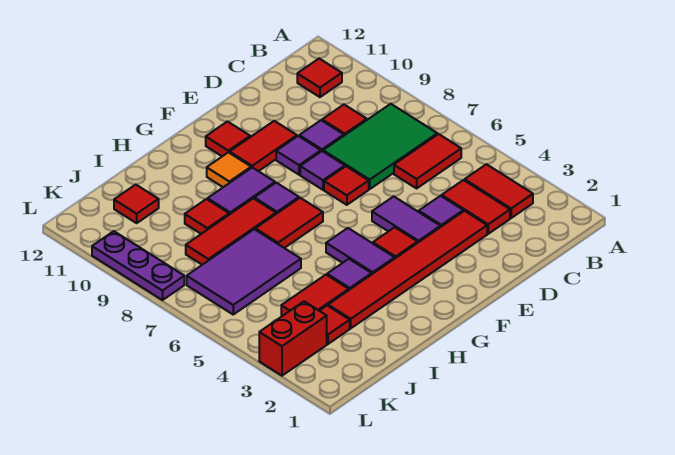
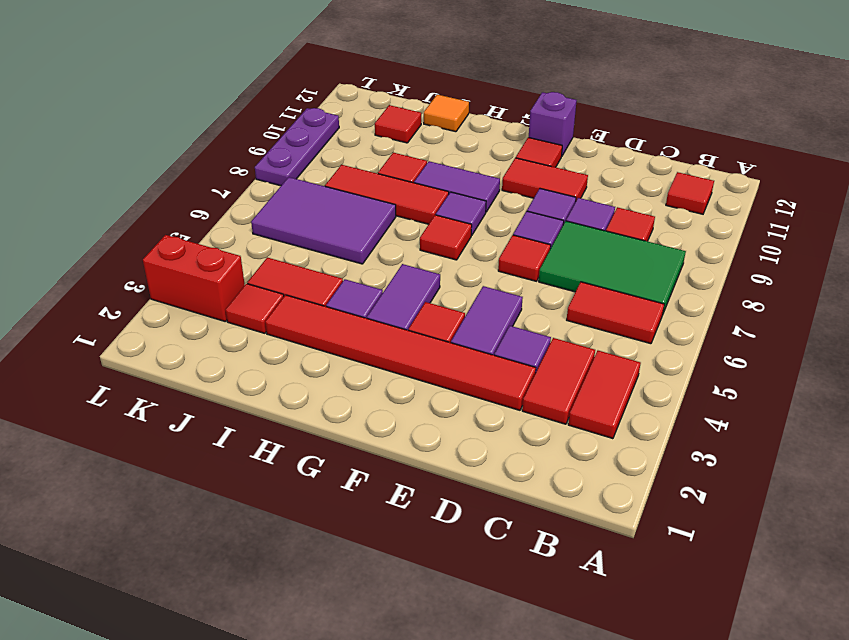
none -> purple 1x1 brick [529,92,577,157]
red 1x2 tile [255,198,323,248] -> red 1x1 tile [420,215,472,260]
orange 1x1 tile [207,152,251,187] -> orange 1x1 tile moved to [424,95,469,132]

